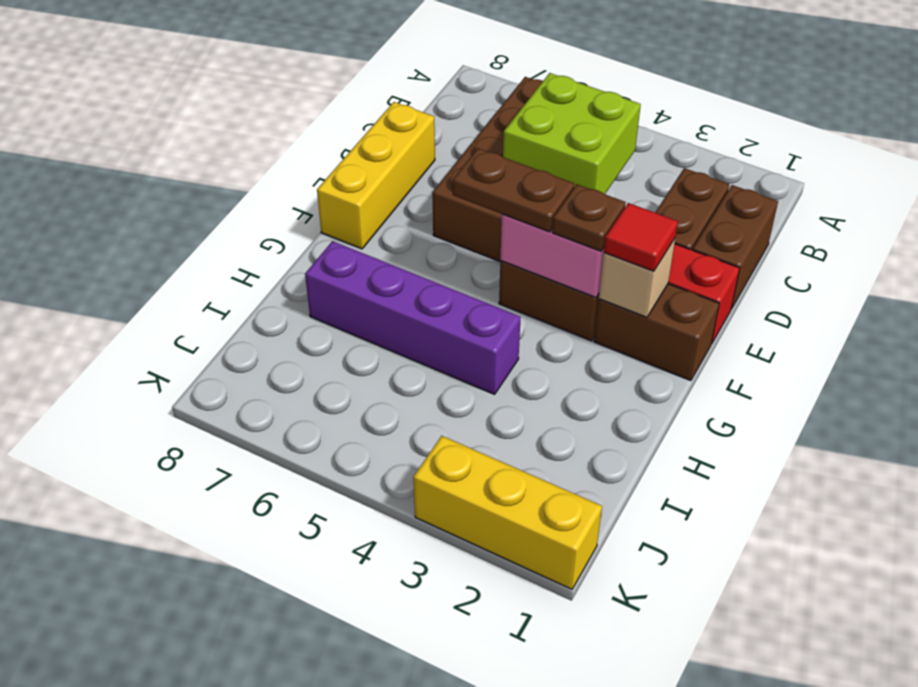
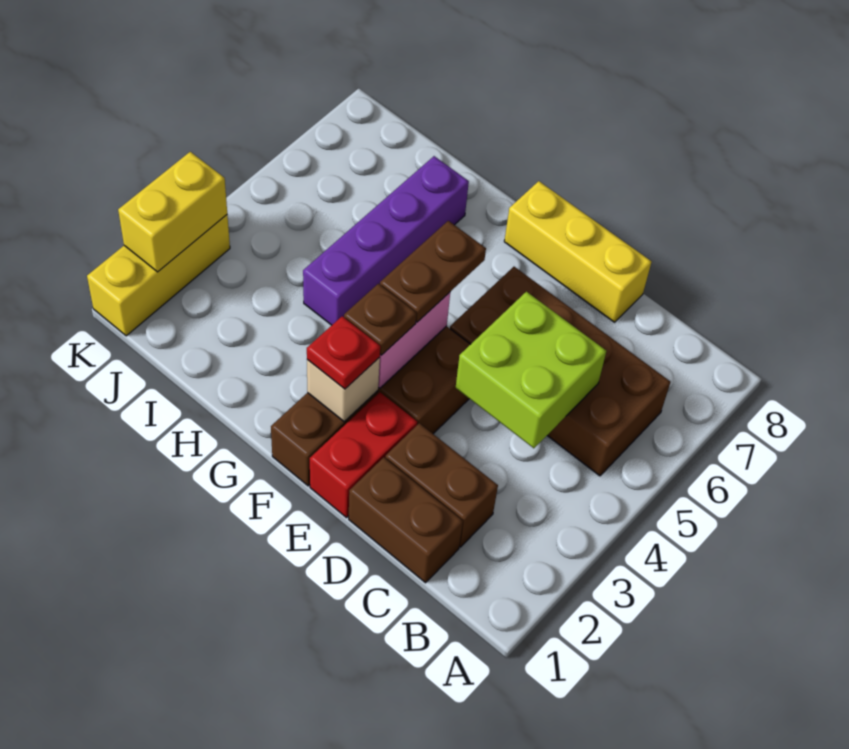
red 1x1 tile [604,203,678,271] -> red 1x1 plate [307,316,380,389]
none -> yellow 1x2 brick [118,152,227,272]

